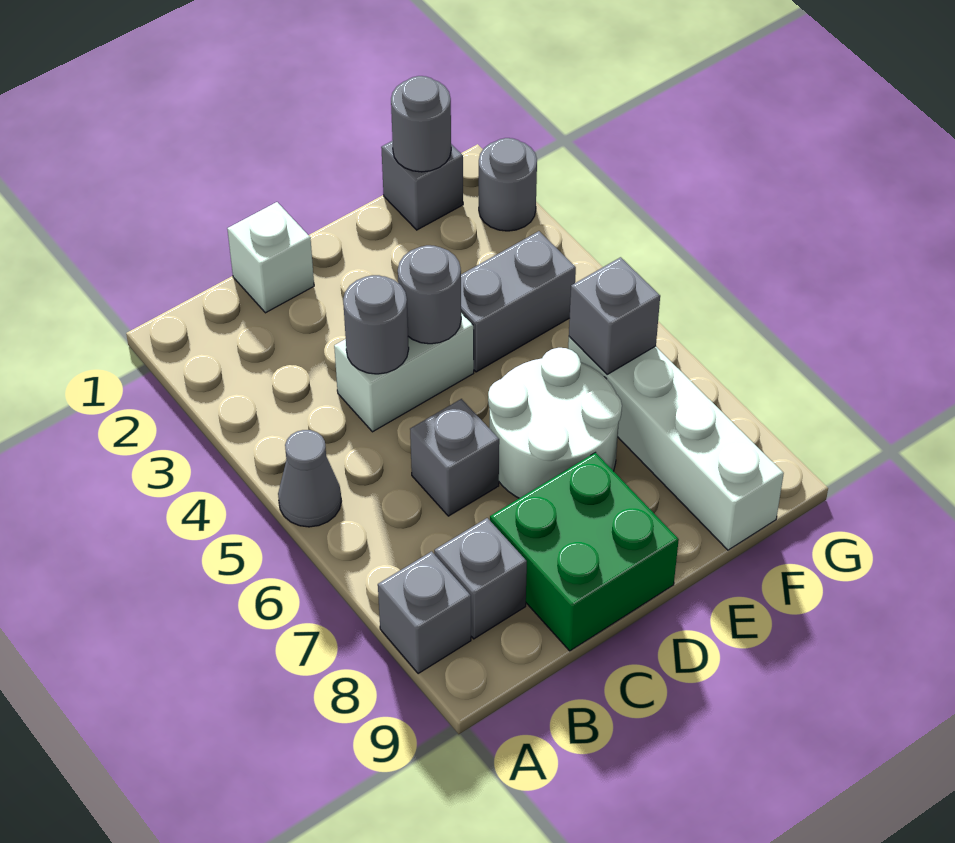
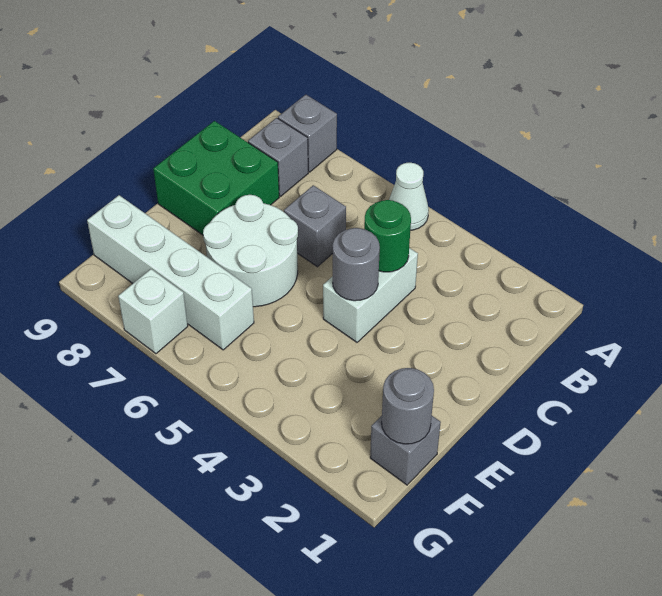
grey 1x1 cone [278,430,341,527] -> white 1x1 cone [389,163,429,230]
white 1x1 brick [227,202,314,313] -> white 1x1 brick moved to [118,269,188,354]
grey 1x1 round brick [343,275,409,374] -> green 1x1 round brick [364,200,411,272]
grey 1x2 brick [461,231,576,372] -> none
grey 1x1 brick [569,257,660,374] -> none
grey 1x1 round brick [479,138,537,231] -> none

